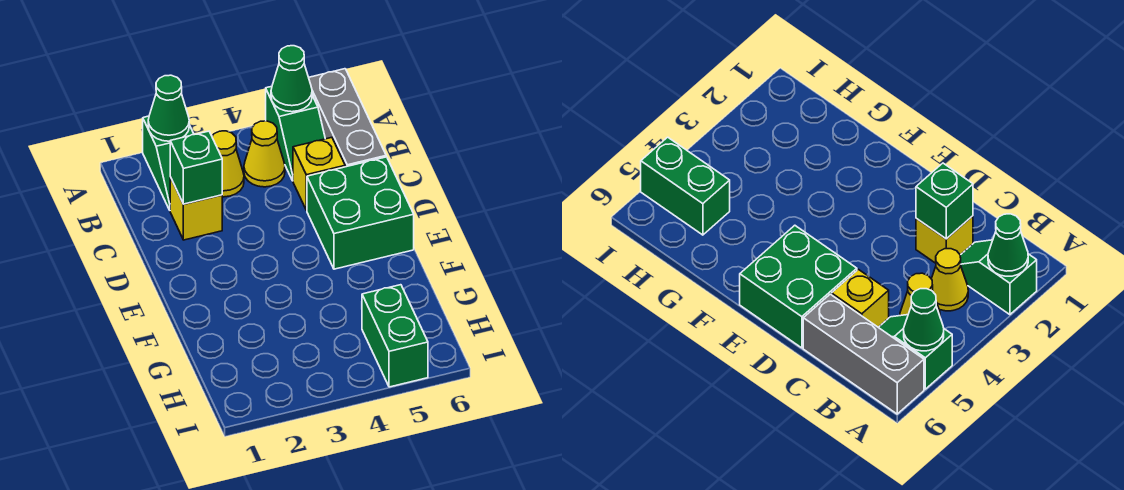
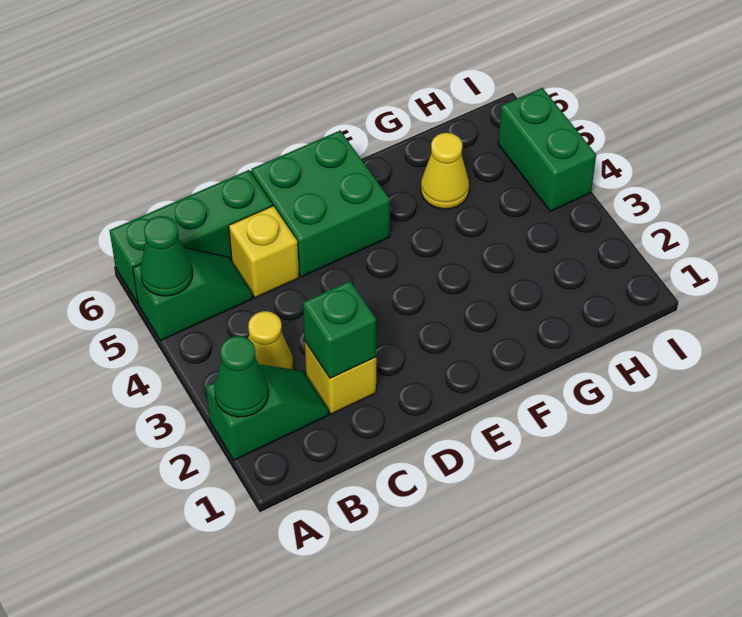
grey 1x3 brick [309,69,386,167] -> green 1x3 brick [109,170,272,303]
yellow 1x1 cone [244,121,285,187] -> yellow 1x1 cone moved to [421,133,469,209]
green 1x2 brick [362,285,428,387] -> green 1x2 brick turned to [498,88,596,211]

